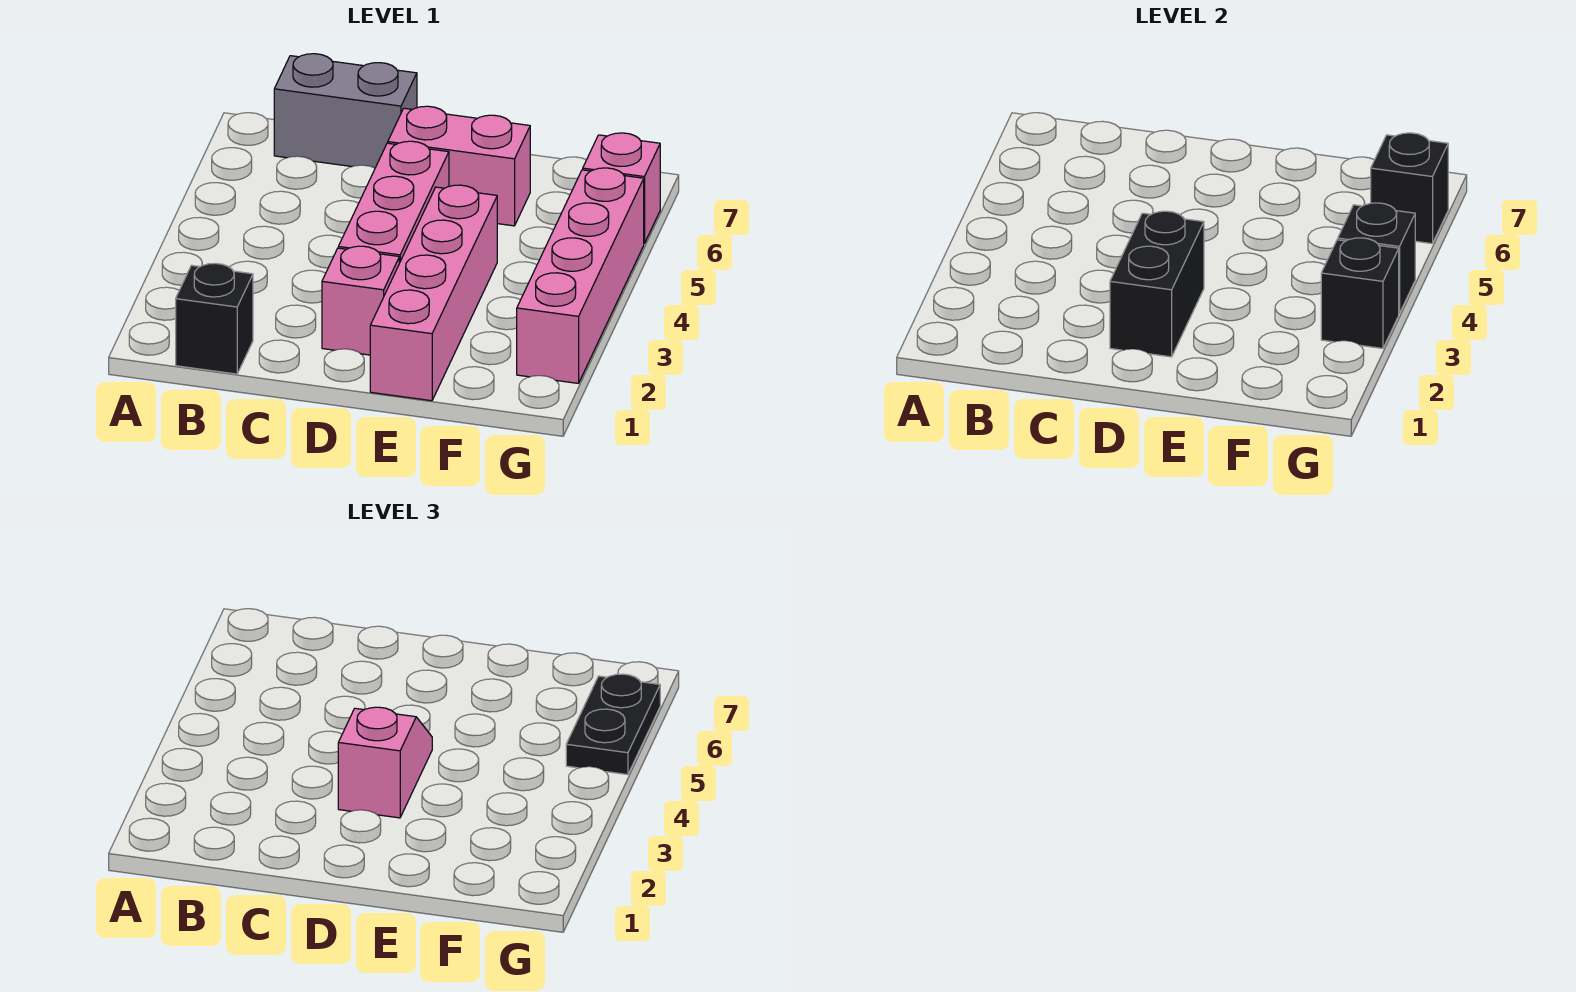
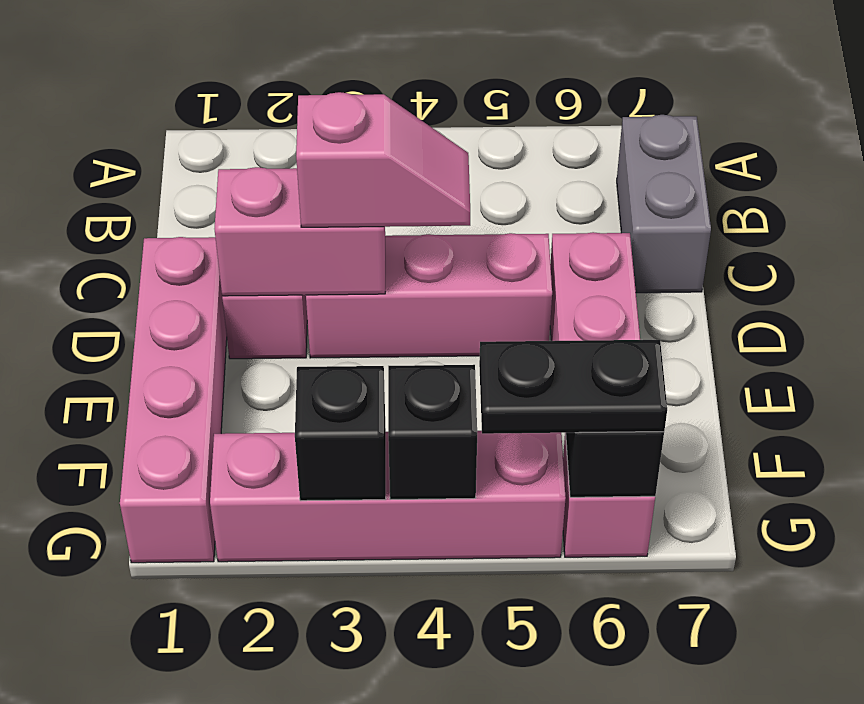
black 1x1 brick [176,263,253,374] -> none
black 1x2 brick [1110,211,1204,357] -> pink 1x2 brick [214,167,385,296]
pink 1x4 brick [370,185,497,401] -> pink 1x4 brick turned to [120,237,227,563]

